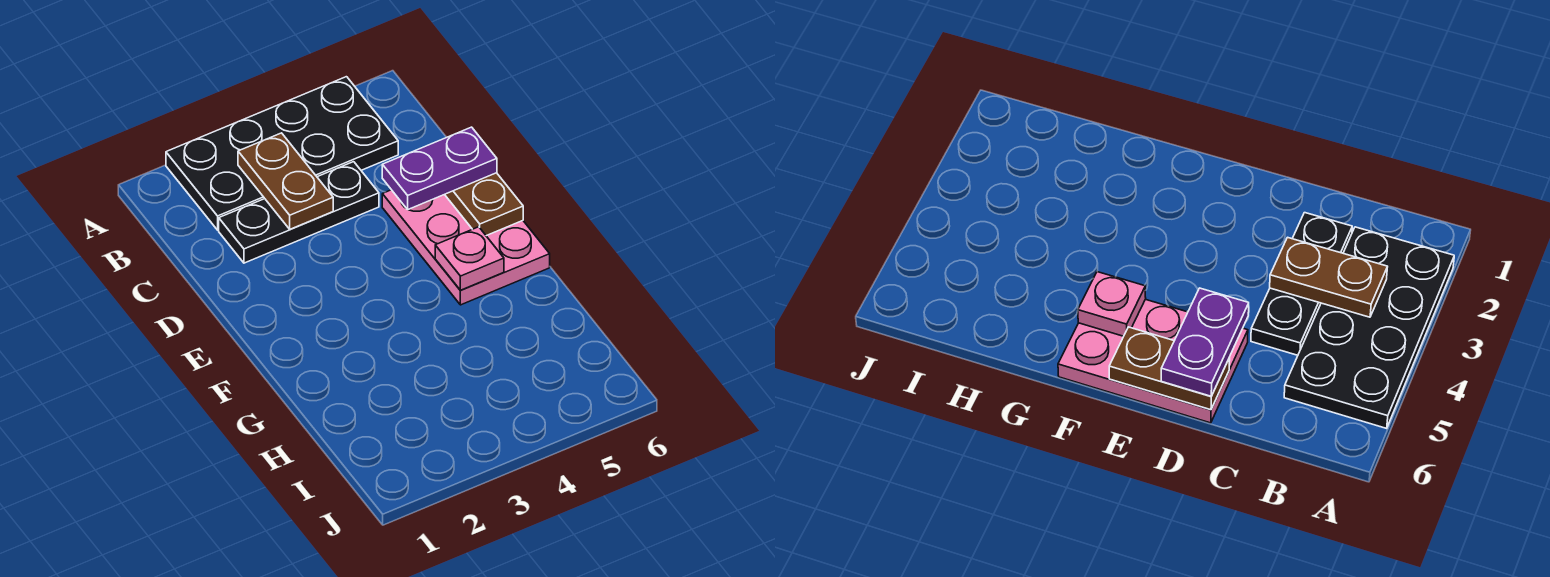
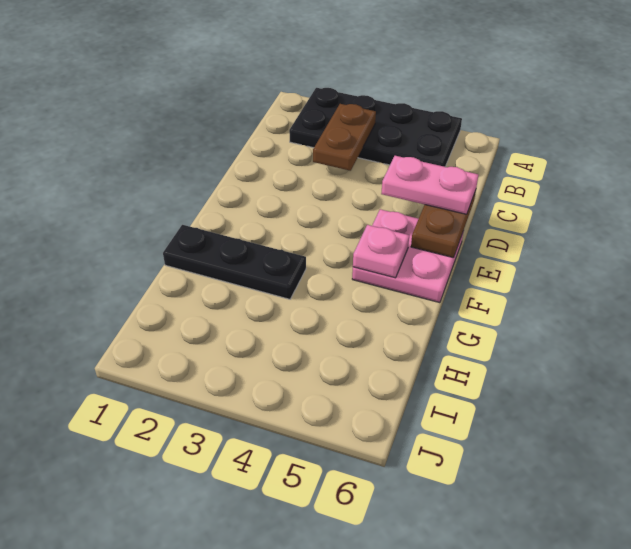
black 1x3 plate [219,162,379,263] -> black 1x3 plate moved to [163,225,306,299]
pink 2x3 plate [382,190,550,305] -> pink 2x2 plate [352,209,463,303]
purple 1x2 plate [382,127,497,209] -> pink 1x2 plate [381,156,478,214]

